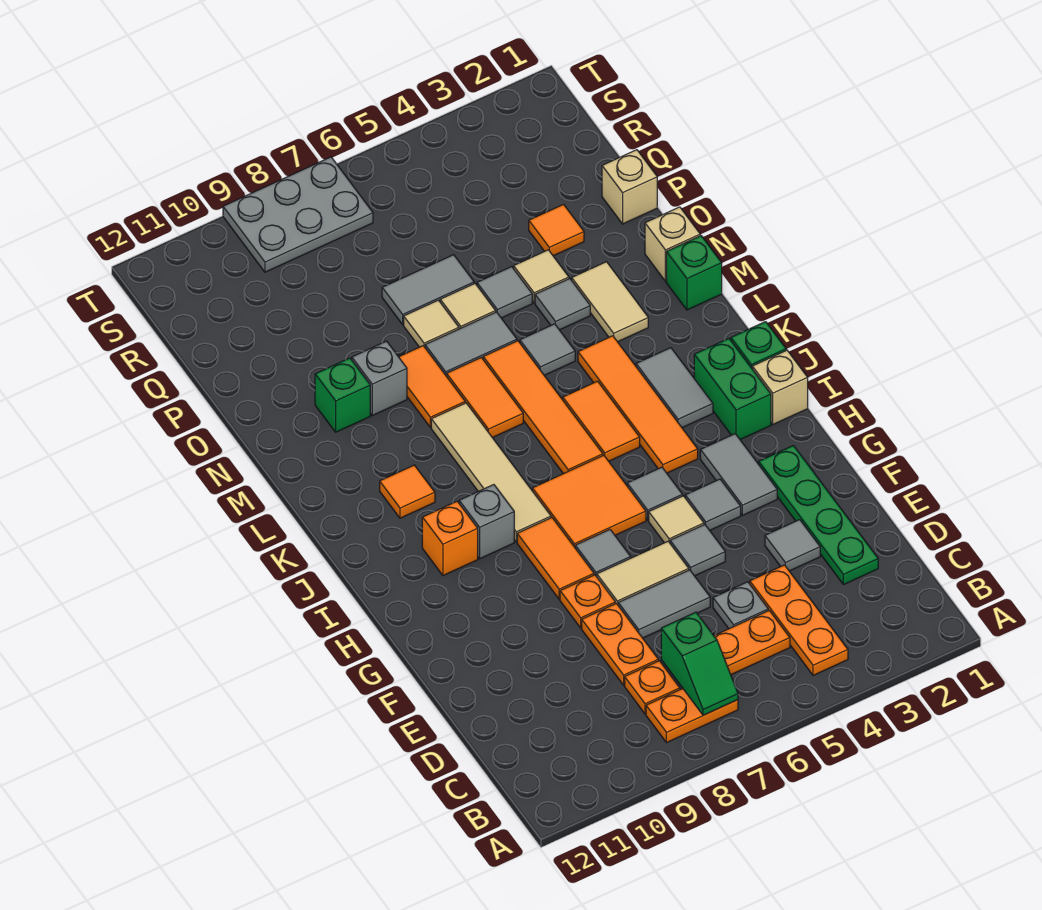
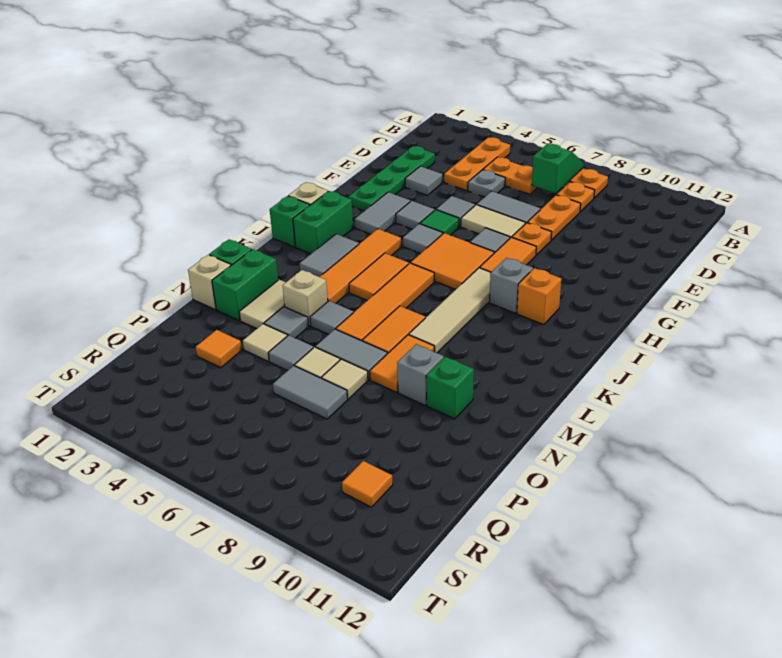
tan 1x1 tile [649,496,704,543] -> green 1x1 tile [420,210,459,235]
orange 1x1 tile [380,465,435,518] -> orange 1x1 tile moved to [342,461,393,507]
none -> green 1x2 brick [212,249,278,320]
tan 1x1 brick [602,150,657,224] -> tan 1x1 brick moved to [283,270,328,326]
grey 2x3 plate [223,157,373,272] -> none

